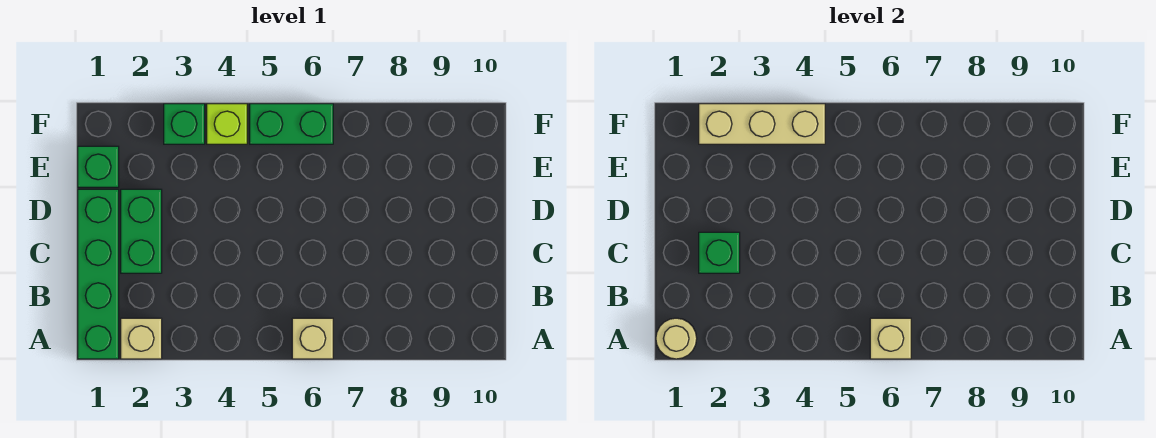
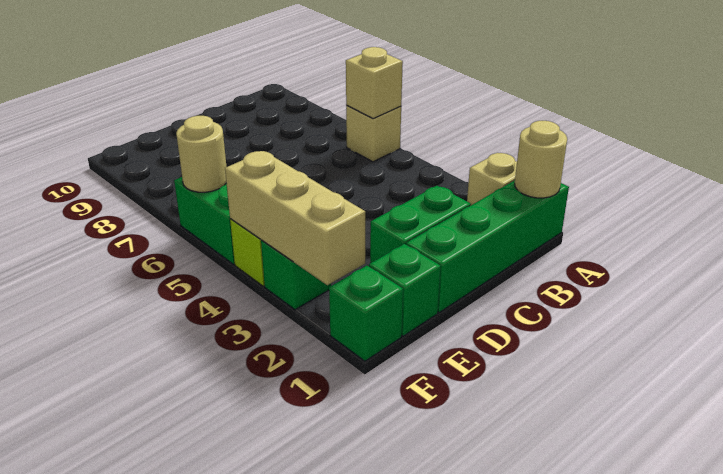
green 1x1 brick [699,232,740,273] -> green 1x1 brick moved to [329,266,403,361]
none -> tan 1x1 round brick [176,116,226,192]

